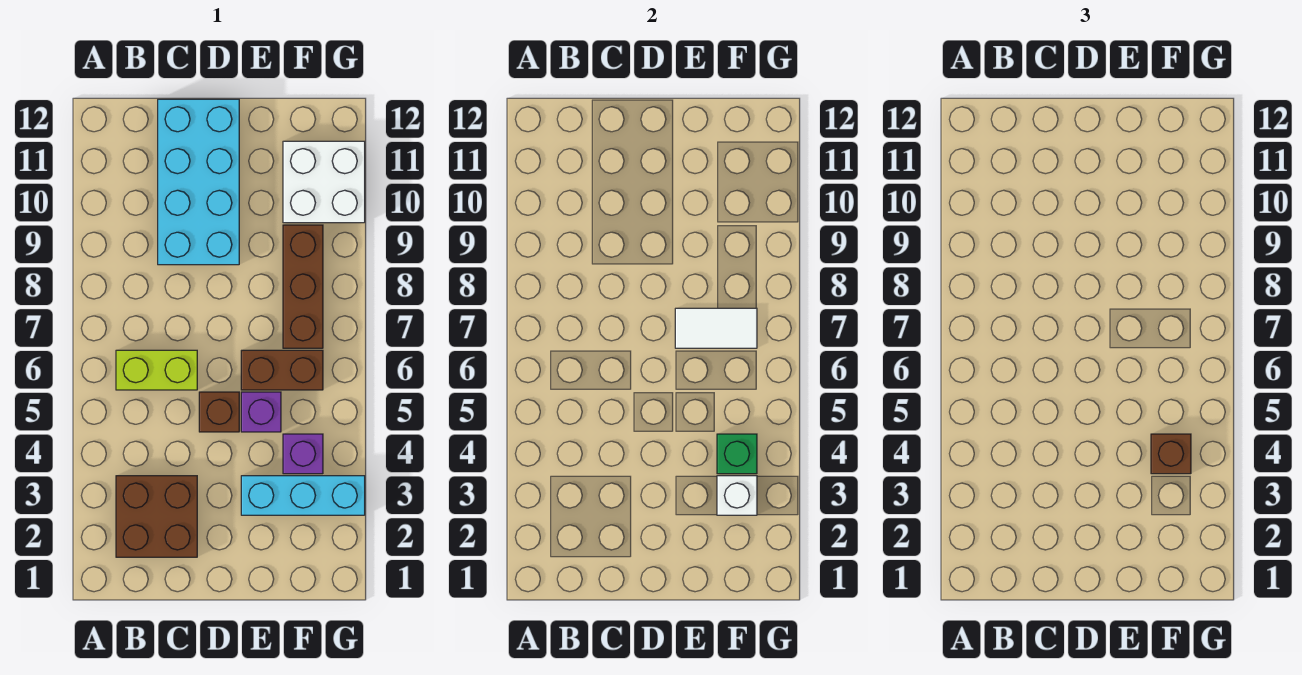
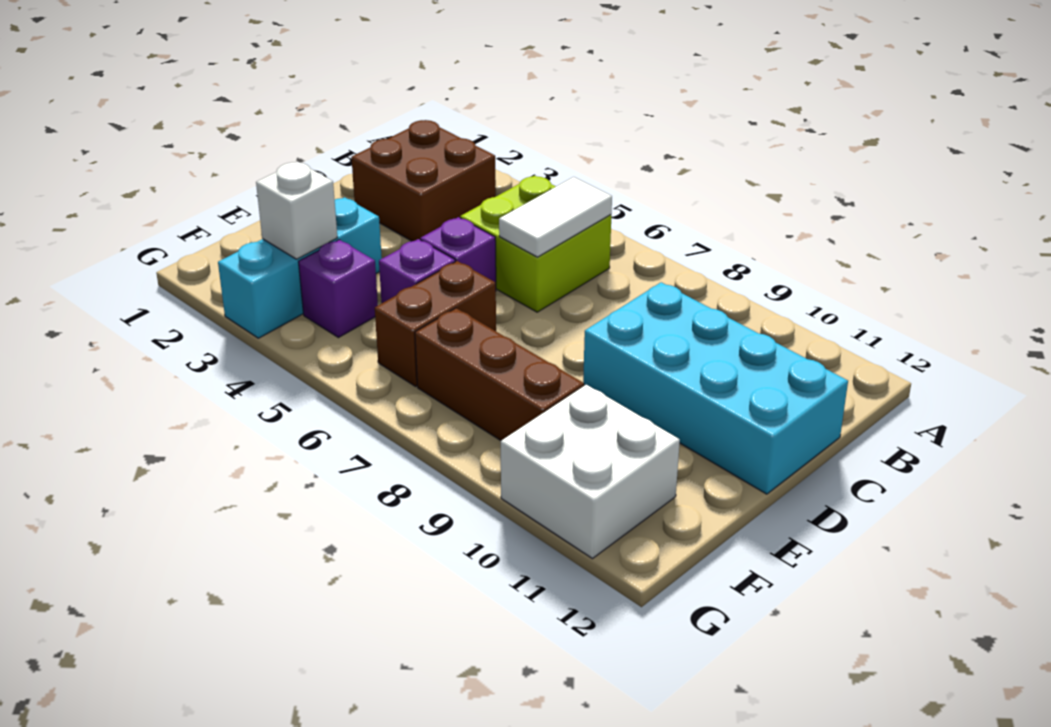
lime 1x2 brick [116,350,197,390] -> lime 2x2 brick [460,176,611,312]
brown 1x1 brick [199,392,239,432] -> purple 1x1 brick [420,217,496,283]
white 1x2 tile [675,308,757,348] -> white 1x2 tile moved to [499,177,612,257]
green 1x1 brick [717,434,757,474] -> none
brown 1x1 brick [1151,434,1191,474] -> none

